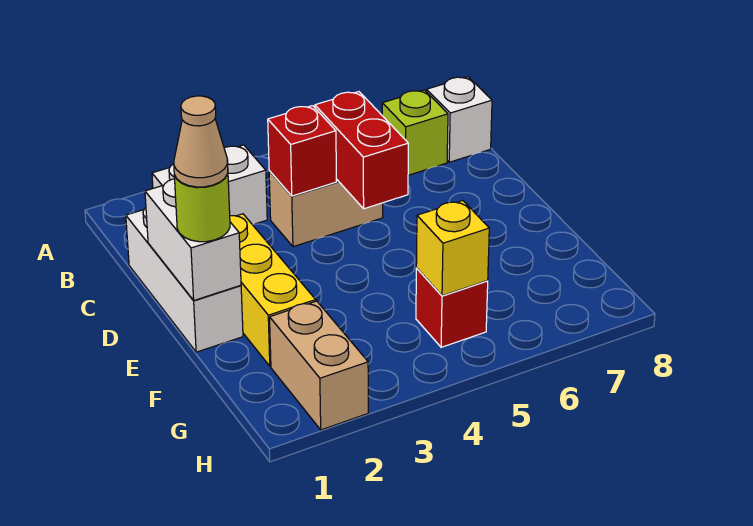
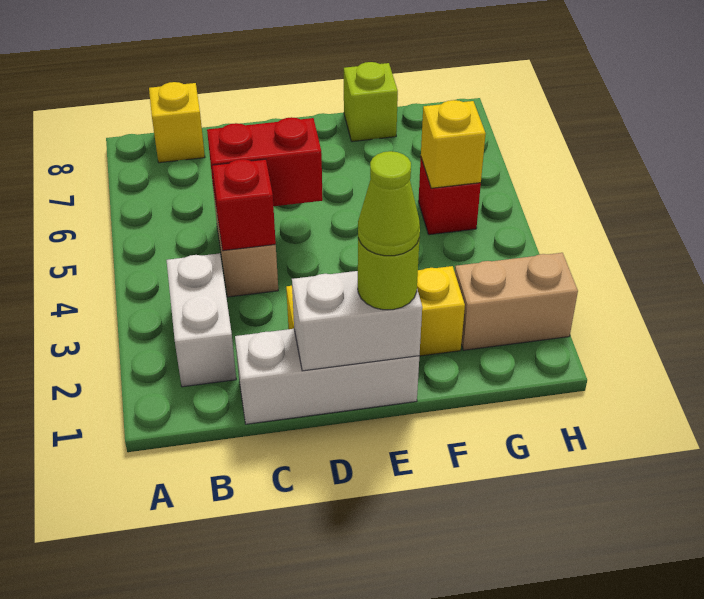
lime 1x1 brick [382,90,448,175] -> lime 1x1 brick moved to [344,62,398,141]
white 1x1 brick [427,77,492,162] -> yellow 1x1 brick [149,82,205,163]
tan 1x1 cone [174,96,228,187] -> lime 1x1 cone [358,151,420,256]

